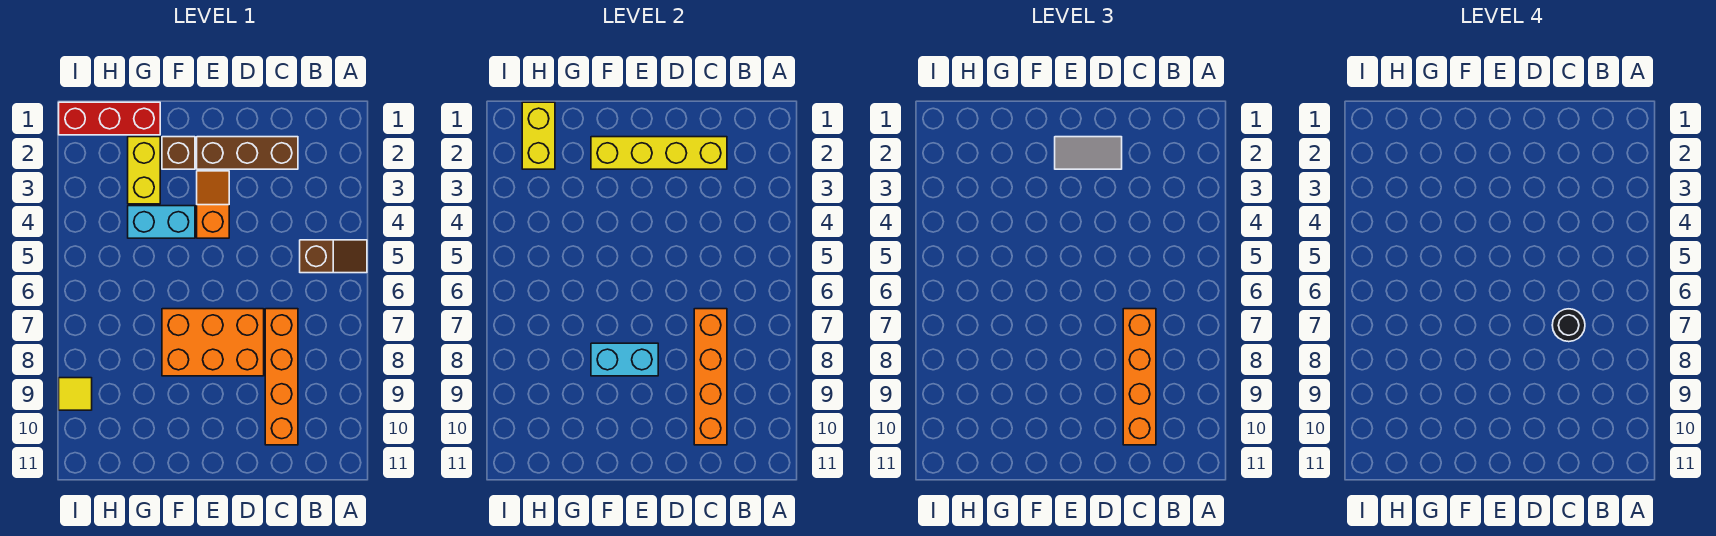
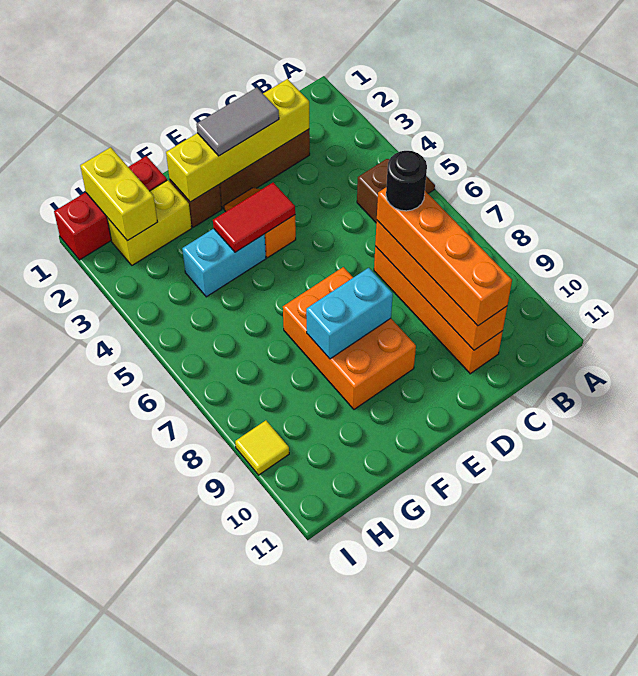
orange 2x3 brick [162,309,264,376] -> orange 2x3 brick turned to [283,267,416,409]
none -> red 1x2 tile [213,183,295,252]
yellow 1x2 brick [128,137,160,204] -> yellow 1x2 brick turned to [107,180,192,265]

